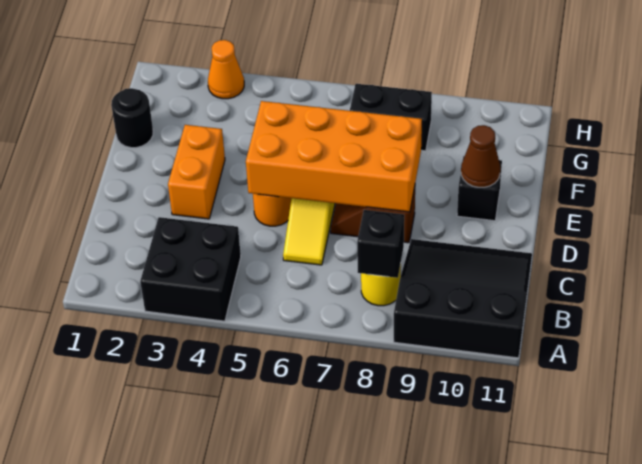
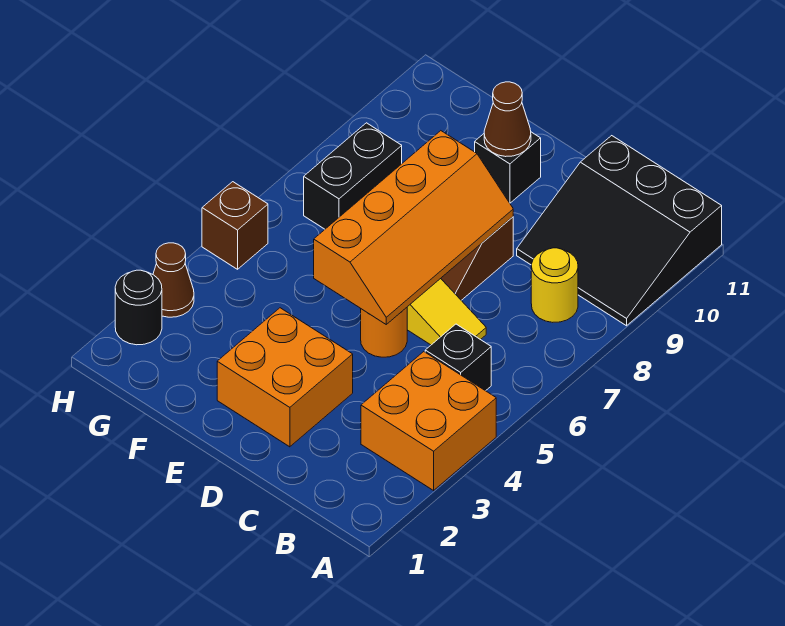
black 2x2 brick [140,217,241,321] -> orange 2x2 brick [361,352,496,490]
black 3x3 slope [394,239,532,358] -> black 3x3 slope turned to [517,136,722,326]
black 1x1 brick [357,210,404,278] -> black 1x1 brick moved to [425,324,491,391]
orange 1x2 brick [168,125,225,219] -> orange 2x2 brick [217,308,353,447]
orange 2x4 brick [246,101,422,212] -> orange 2x4 slope [314,131,513,324]
black 1x1 round brick [111,88,153,148] -> black 1x1 round brick moved to [115,270,162,345]
orange 1x1 cone [208,40,244,99] -> brown 1x1 cone [153,243,194,317]
none -> brown 1x1 brick [202,182,268,269]

